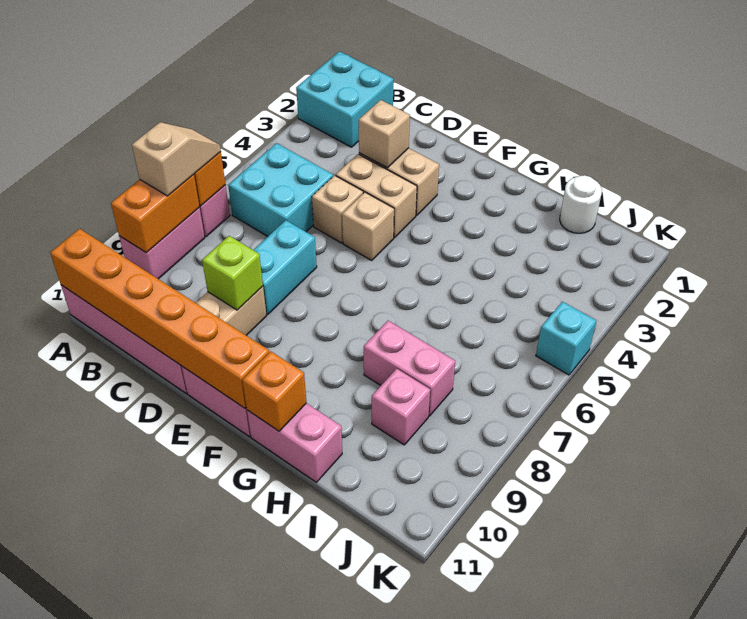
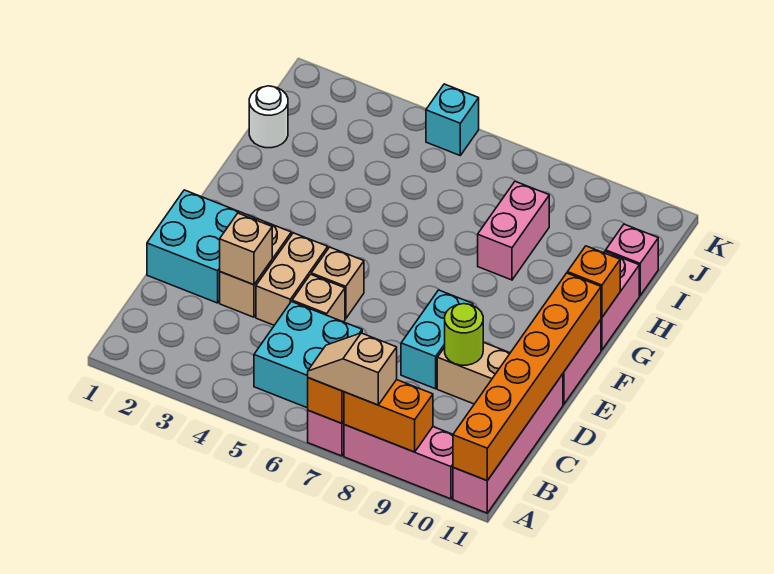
cyan 2x2 brick [296,51,393,147] -> cyan 2x2 brick moved to [147,190,255,303]
pink 1x2 brick [119,208,205,279] -> pink 1x3 brick [344,425,453,499]
cyan 1x2 brick [254,220,317,314] -> cyan 1x2 brick turned to [401,290,473,389]
lime 1x1 brick [202,236,263,310] -> lime 1x1 round brick [445,304,483,365]
pink 1x1 brick [372,369,430,445] -> pink 1x1 brick moved to [606,224,658,296]

